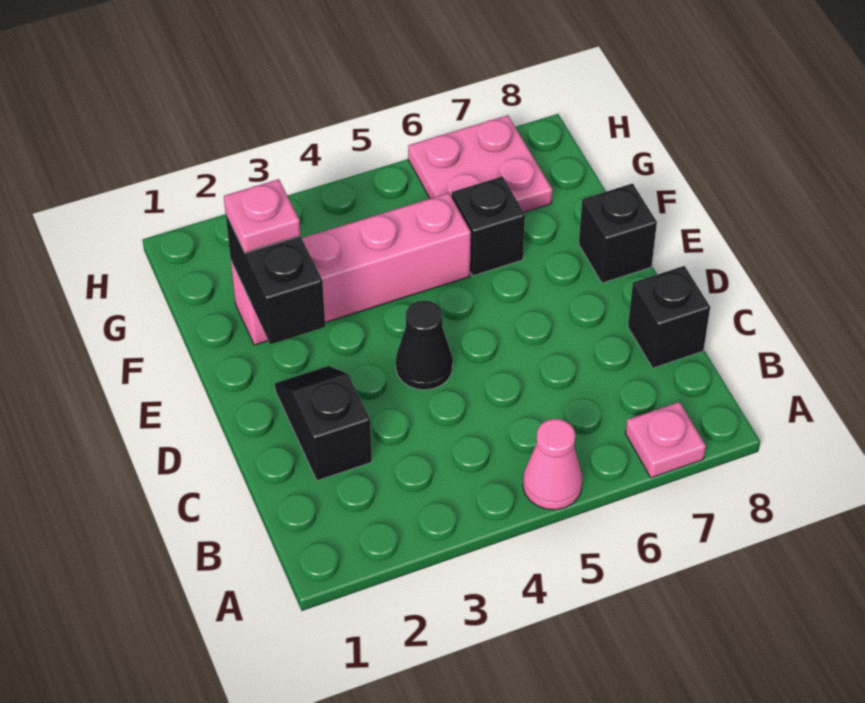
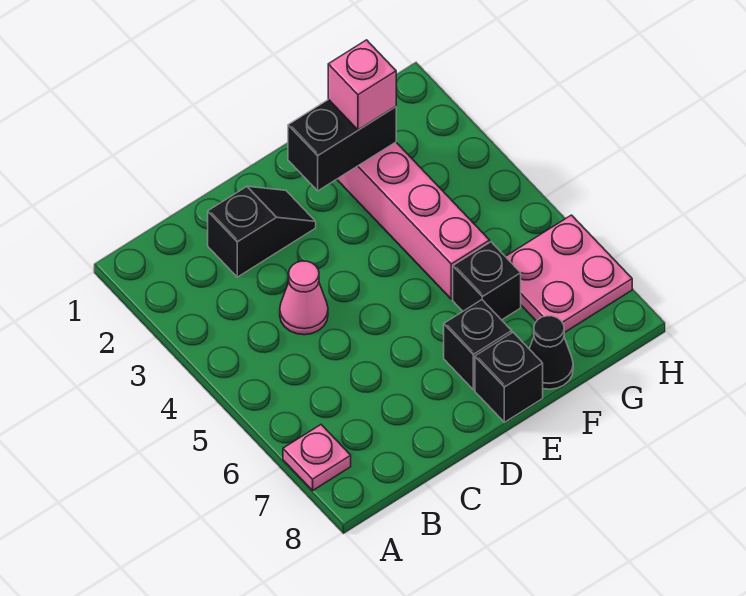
pink 1x1 cone [523,419,582,510] -> pink 1x1 cone moved to [280,261,328,335]
black 1x1 brick [628,266,710,368] -> black 1x1 brick moved to [444,300,512,390]
black 1x1 cone [396,300,453,390] -> black 1x1 cone moved to [529,316,573,389]
pink 1x1 plate [224,179,301,253] -> pink 1x1 brick [328,40,396,130]

